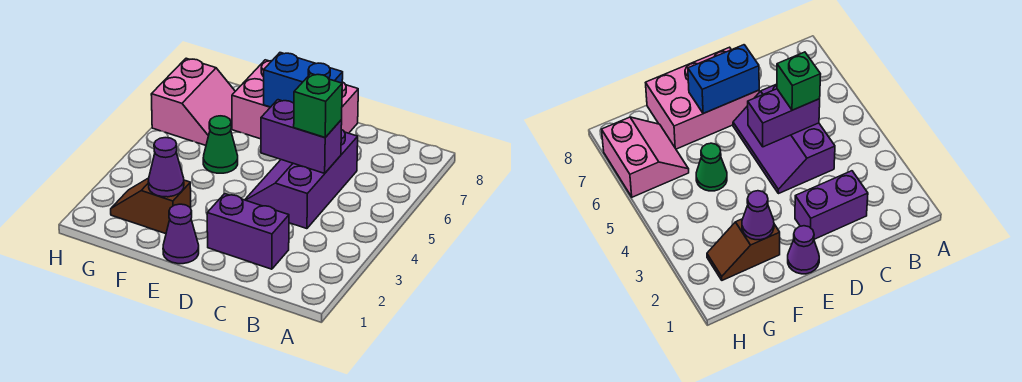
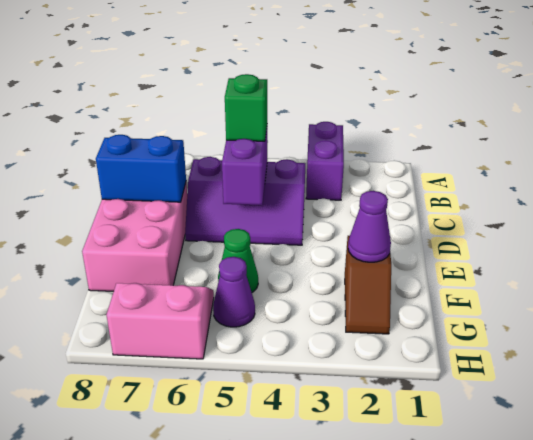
purple 1x2 brick [207,194,289,269] -> purple 1x2 brick moved to [306,122,344,200]
blue 1x2 brick [264,53,343,107] -> blue 1x2 brick turned to [96,135,186,202]
purple 1x1 cone [163,204,199,264] -> purple 1x1 cone moved to [213,257,255,327]

